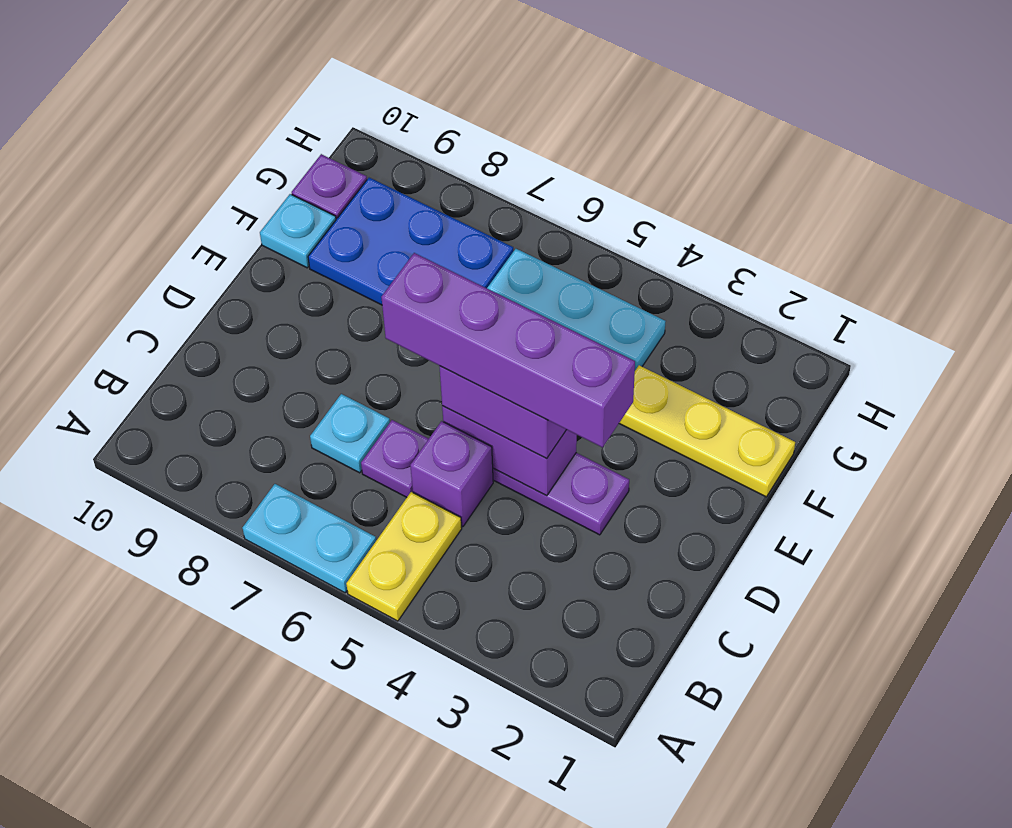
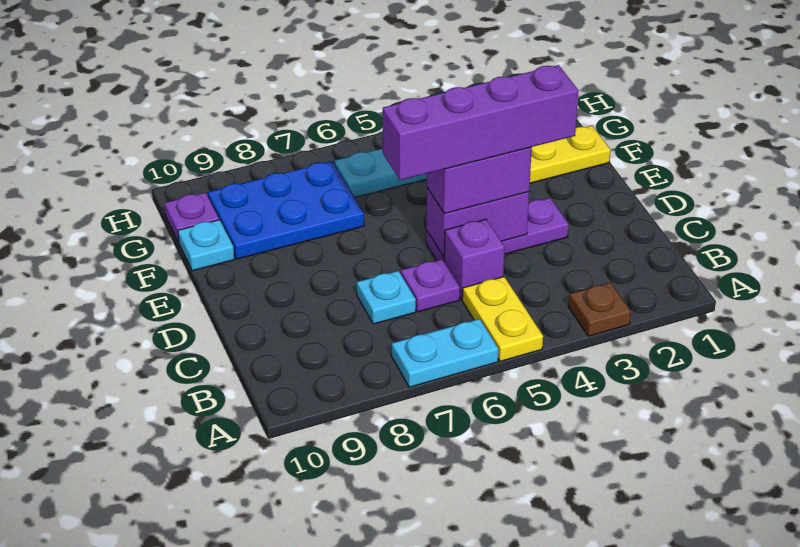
none -> brown 1x1 plate [569,283,631,336]

